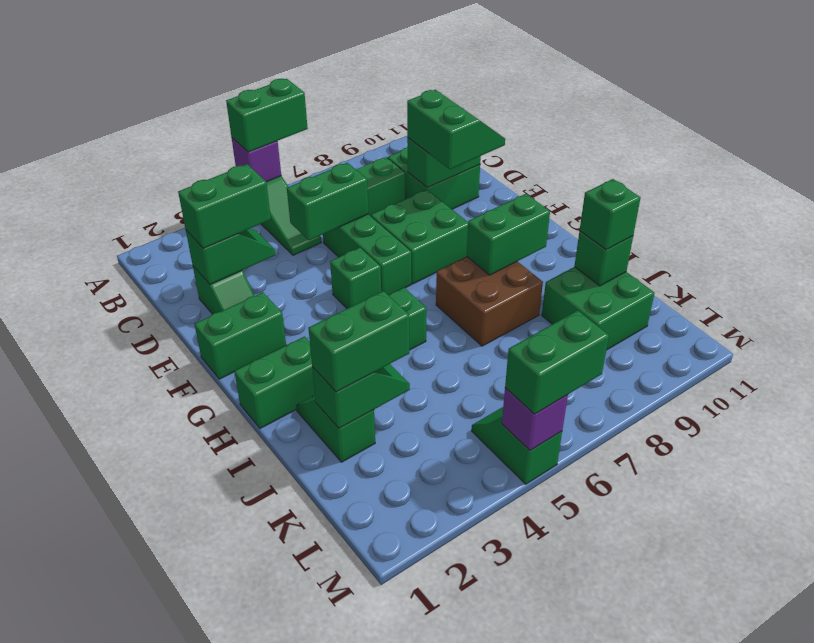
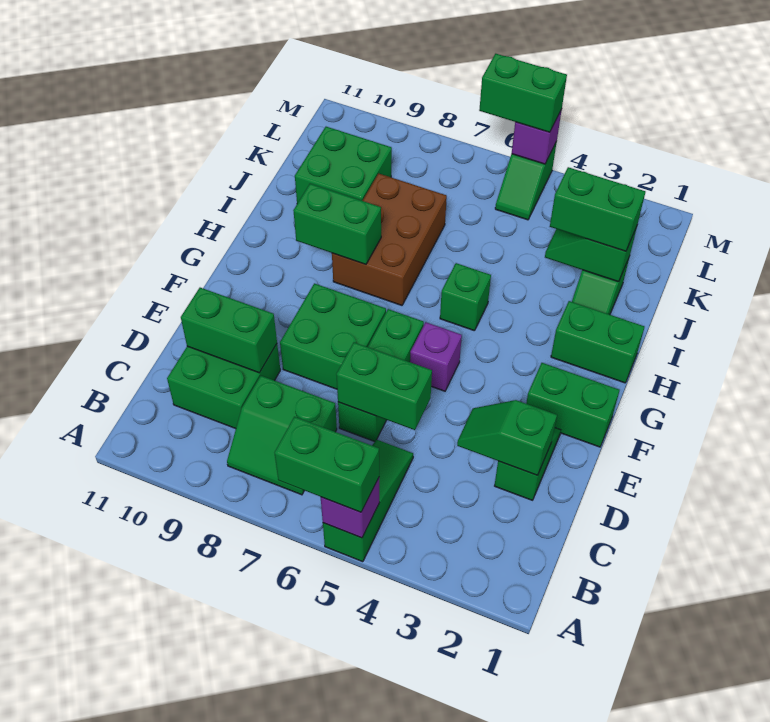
green 1x2 brick [178,164,271,248] -> none
green 2x2 slope [407,90,505,169] -> none
green 1x1 brick [330,248,381,308] -> purple 1x1 brick [410,322,462,391]
brown 2x2 brick [436,257,543,346] -> brown 2x3 brick [332,173,447,305]
green 1x1 brick [574,231,633,286] -> none
green 1x1 brick [580,179,640,250] -> none

